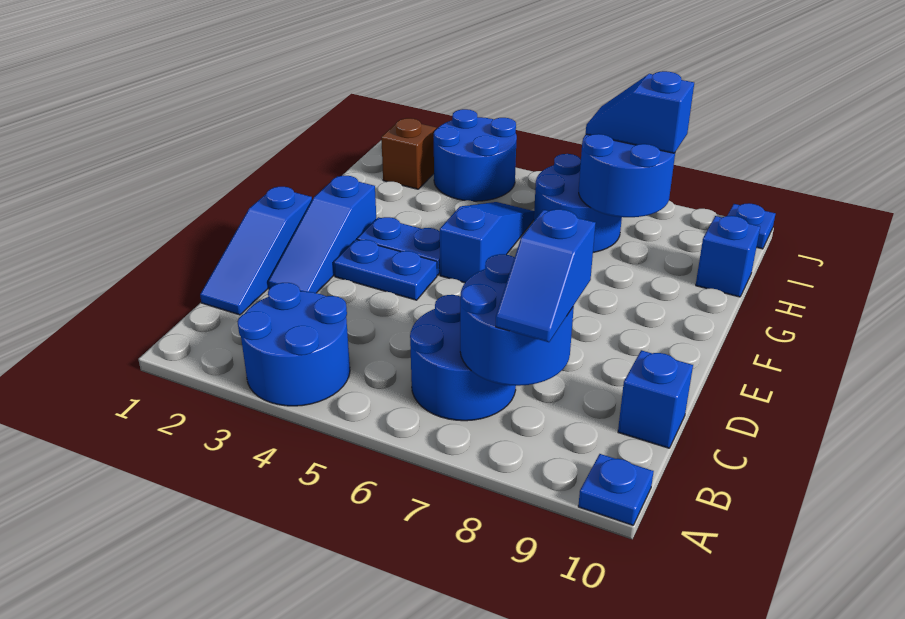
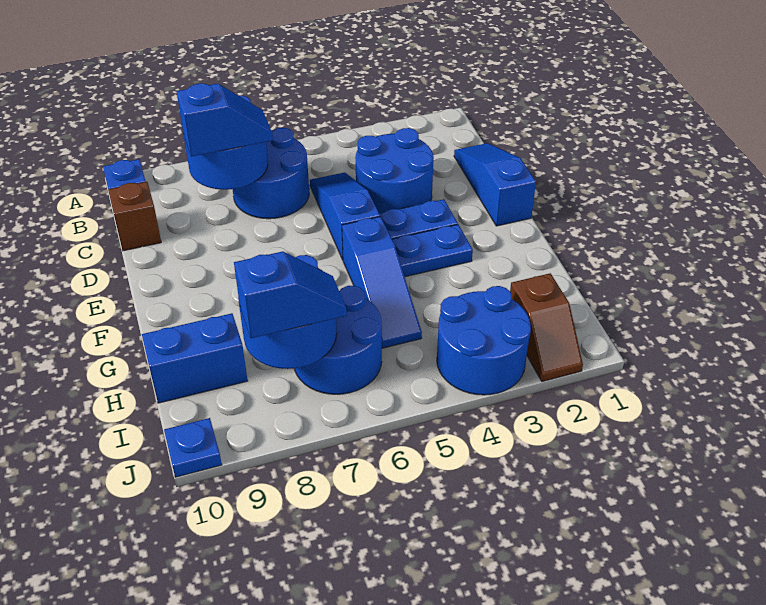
blue 2x2 round brick [237,283,350,406] -> blue 2x2 round brick moved to [355,128,434,213]
blue 1x2 slope [496,209,596,342] -> blue 1x2 slope turned to [177,84,273,157]
blue 1x1 brick [618,350,693,448] -> brown 1x1 brick [108,182,161,251]
blue 1x3 slope [268,176,376,293] -> blue 1x3 slope moved to [310,172,380,260]
blue 1x1 brick [696,216,760,297] -> blue 1x2 brick [142,313,248,403]

